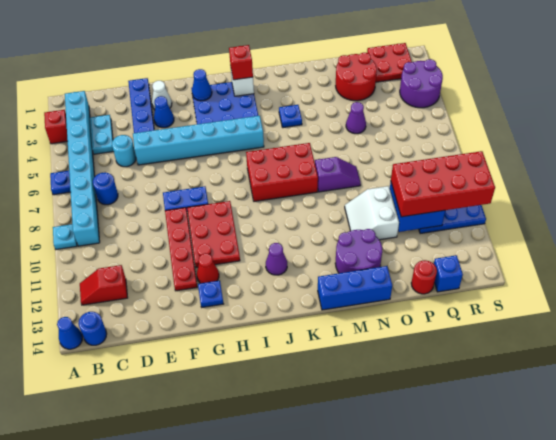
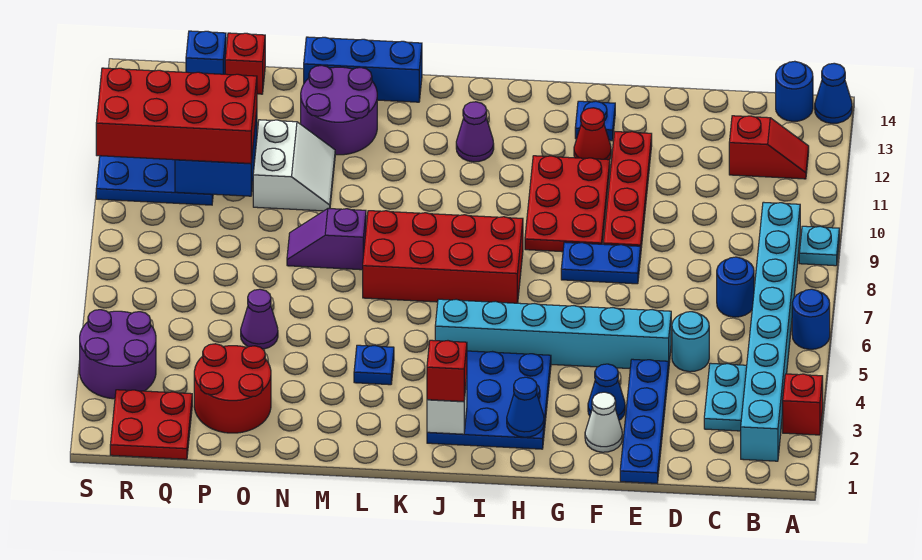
blue 1x1 plate [50,171,71,195] -> blue 1x1 round brick [792,289,830,349]
red 2x3 brick [246,143,318,201] -> red 2x4 brick [363,211,523,303]
red 1x1 round brick [411,260,437,294] -> red 1x1 brick [225,33,265,94]

